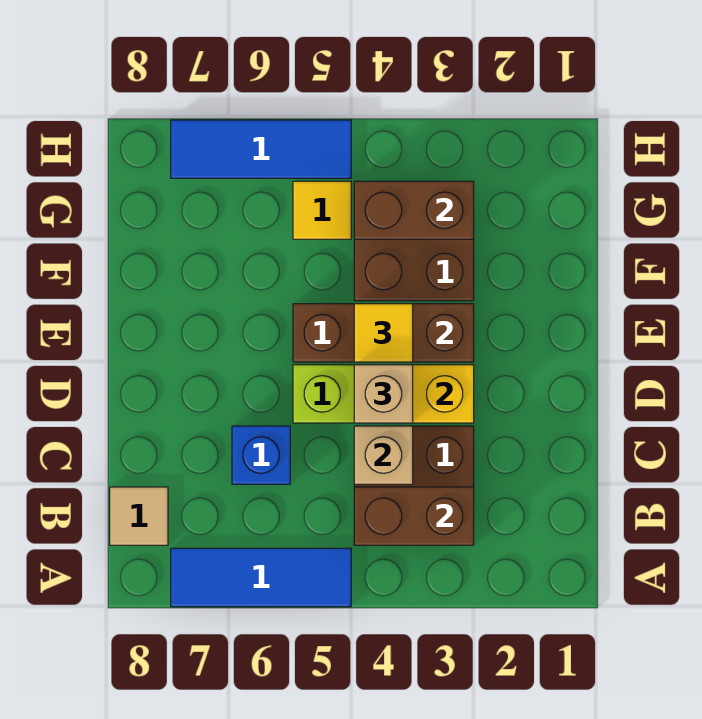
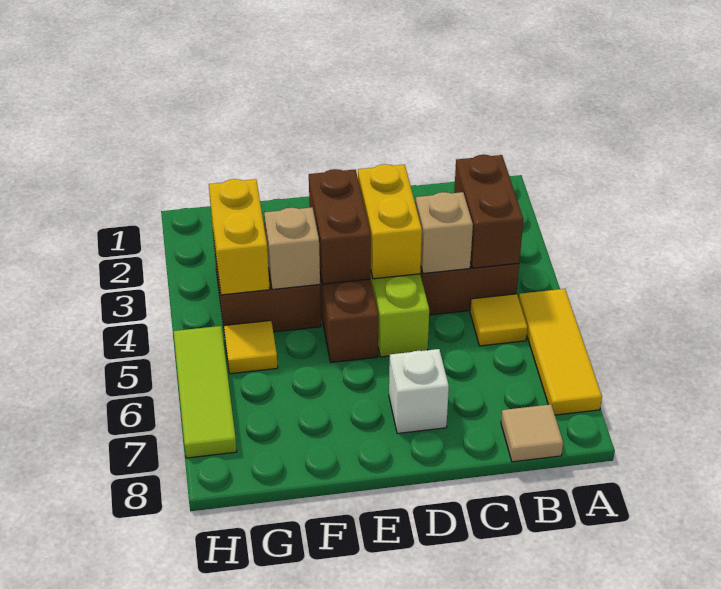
blue 1x3 tile [171,548,351,607] -> yellow 1x3 tile [519,289,602,415]
blue 1x1 brick [232,426,290,484] -> none
tan 1x1 brick [354,365,413,423] -> tan 1x1 brick moved to [264,207,320,289]
none -> white 1x1 brick [389,349,449,433]
yellow 1x1 tile [354,304,413,362] -> yellow 1x1 tile moved to [470,294,527,346]
brown 1x2 brick [354,181,474,239] -> yellow 1x2 brick [209,179,270,295]
blue 1x3 tile [171,120,351,178] -> lime 1x3 tile [173,326,237,458]

